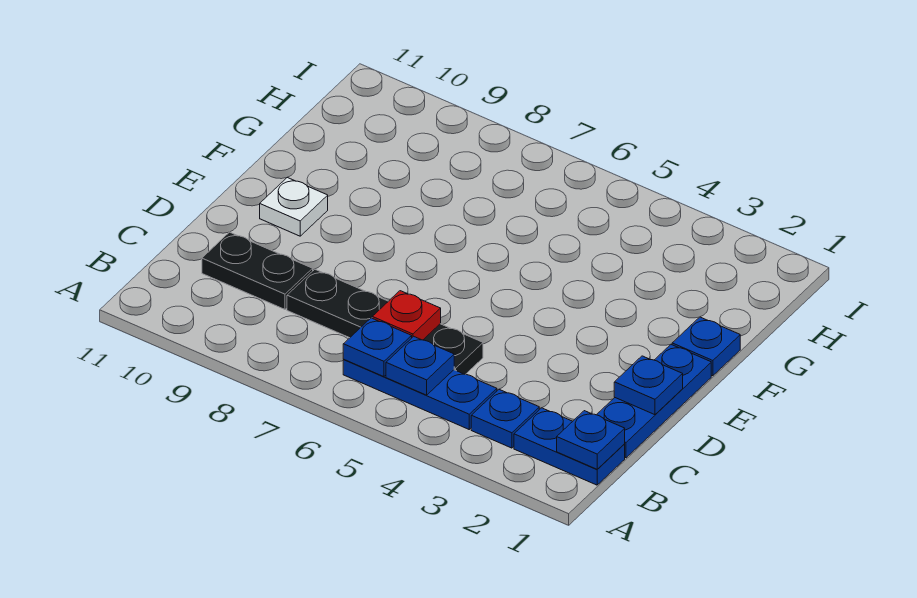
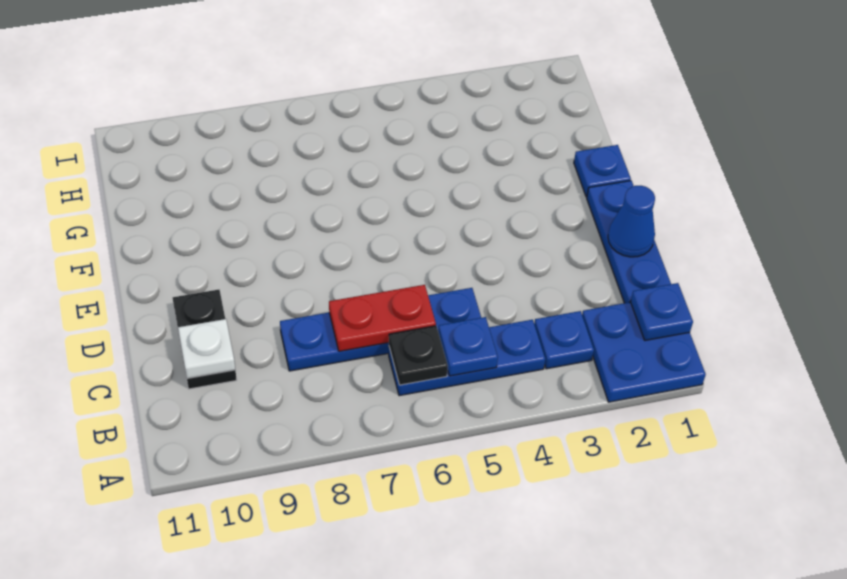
blue 1x2 plate [514,408,625,485] -> blue 2x2 plate [582,302,706,402]
blue 1x1 plate [343,318,412,377] -> black 1x1 plate [389,326,448,385]
black 1x4 plate [287,269,483,374] -> blue 1x4 plate [280,288,481,371]
red 1x1 plate [372,291,441,340] -> red 1x2 plate [329,285,436,351]
black 1x2 plate [202,232,313,309] -> black 1x2 plate turned to [173,290,237,389]
blue 1x1 plate [614,356,683,415] -> blue 1x1 cone [608,186,655,257]
white 1x1 plate [260,177,328,236] -> white 1x1 plate moved to [178,319,235,378]

